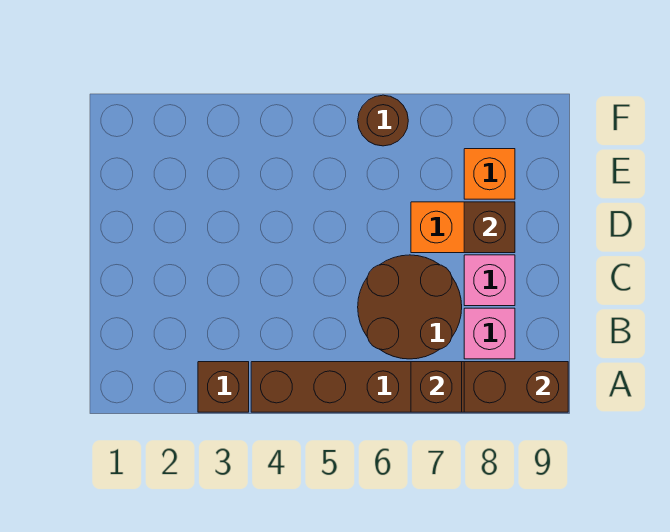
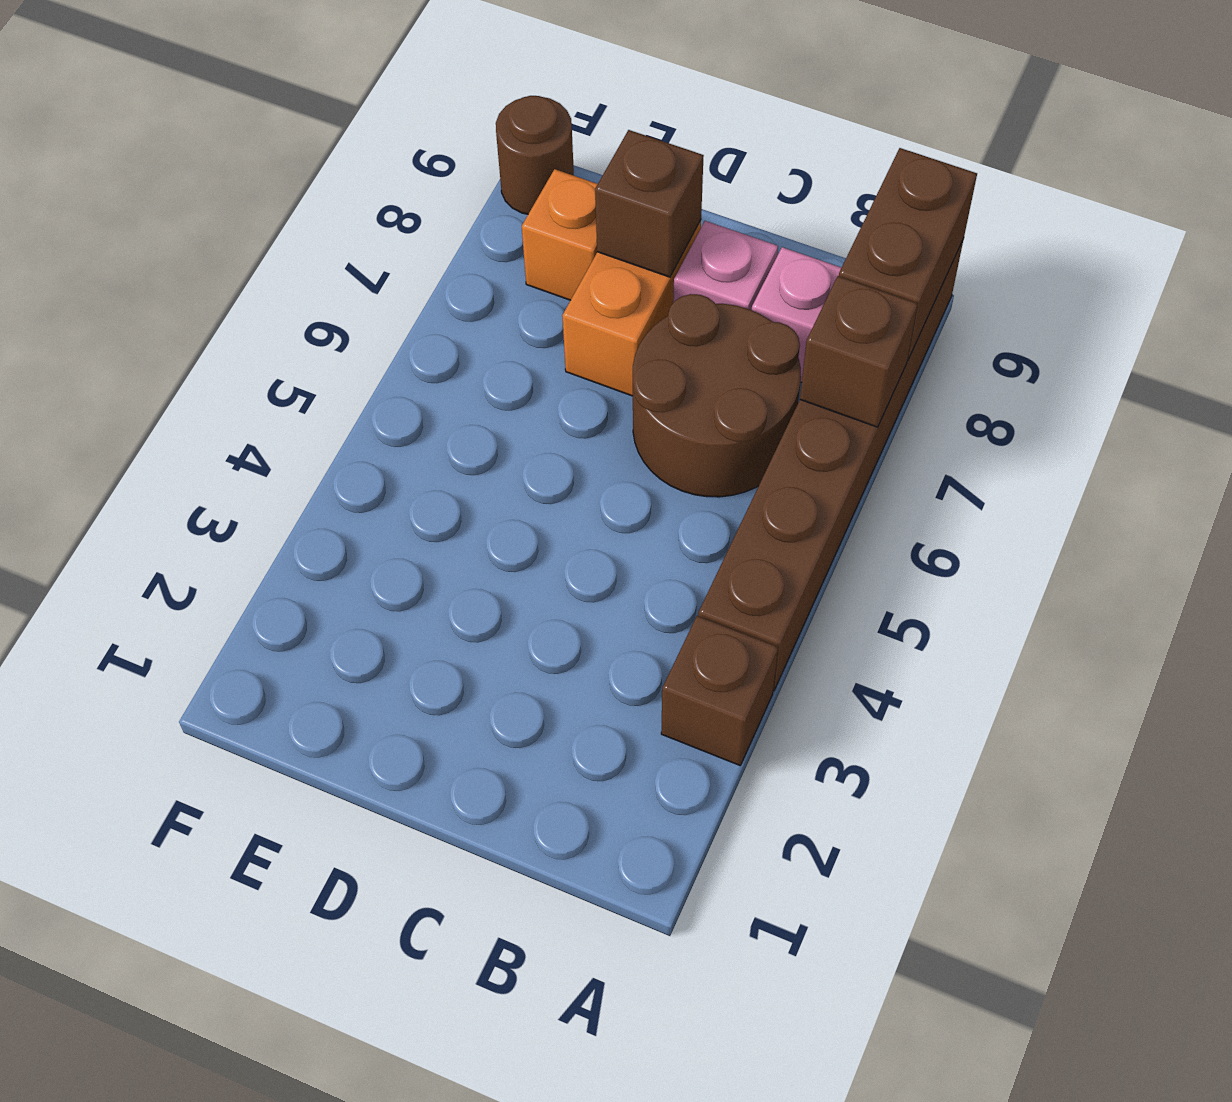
brown 1x1 round brick [358,95,408,146] -> brown 1x1 round brick moved to [496,96,574,214]

